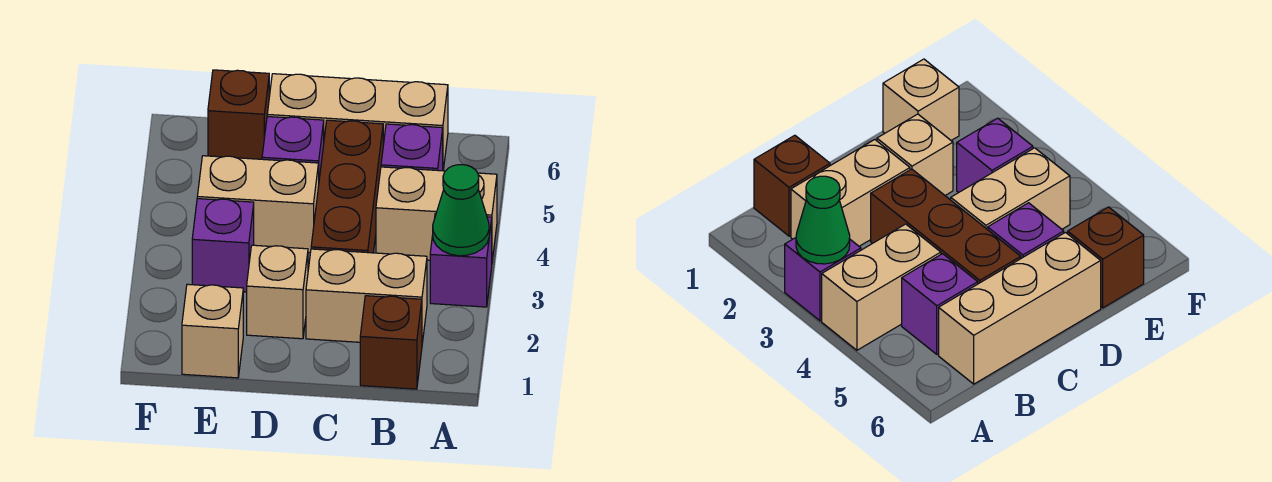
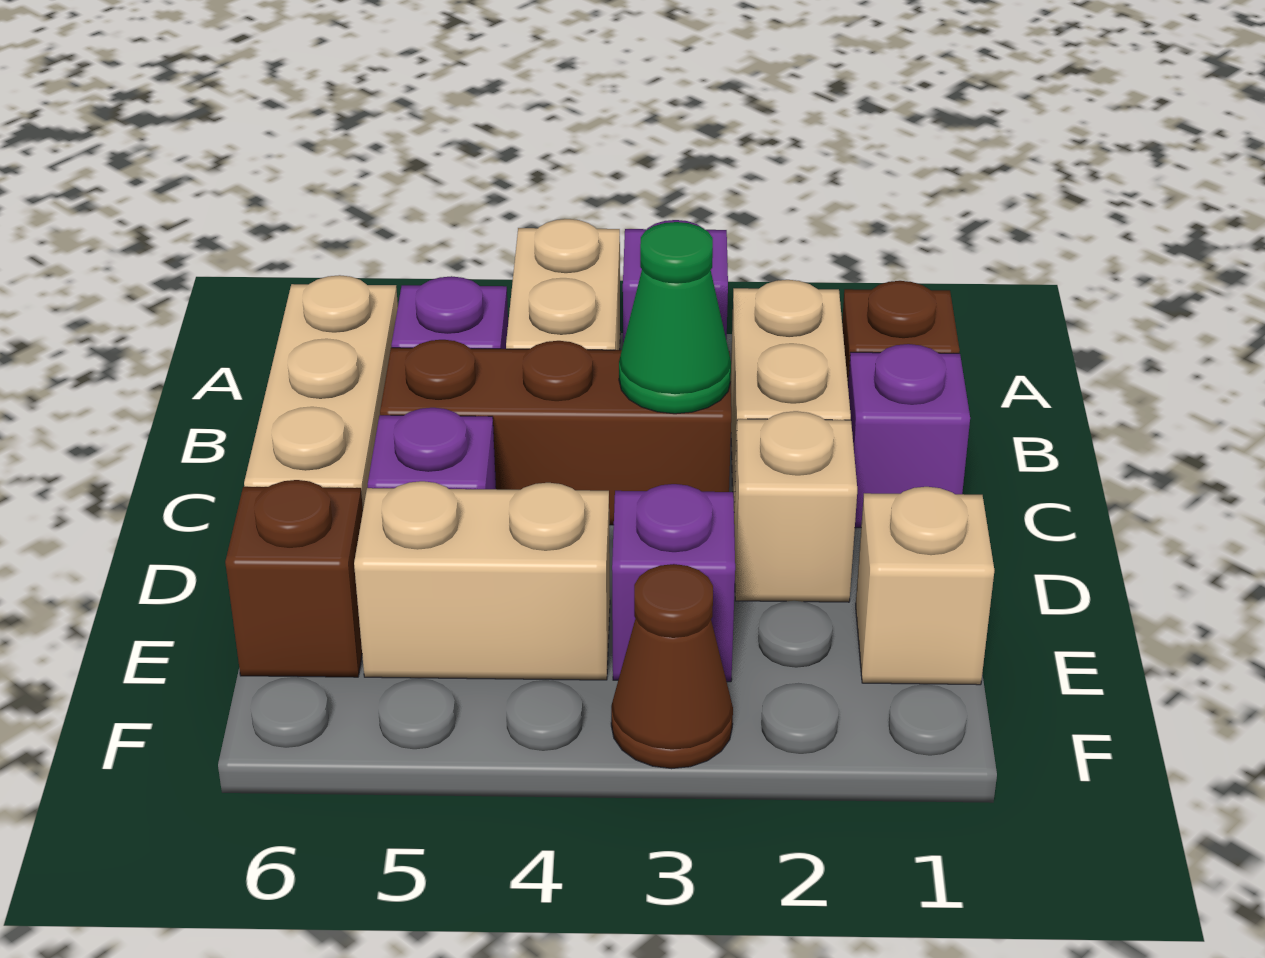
green 1x1 cone [433,165,489,256] -> green 1x1 cone moved to [619,222,731,414]
none -> purple 1x1 brick [848,344,970,528]
tan 1x2 brick [197,156,319,253] -> tan 1x2 brick turned to [354,481,610,680]
none -> brown 1x1 cone [611,564,733,769]

